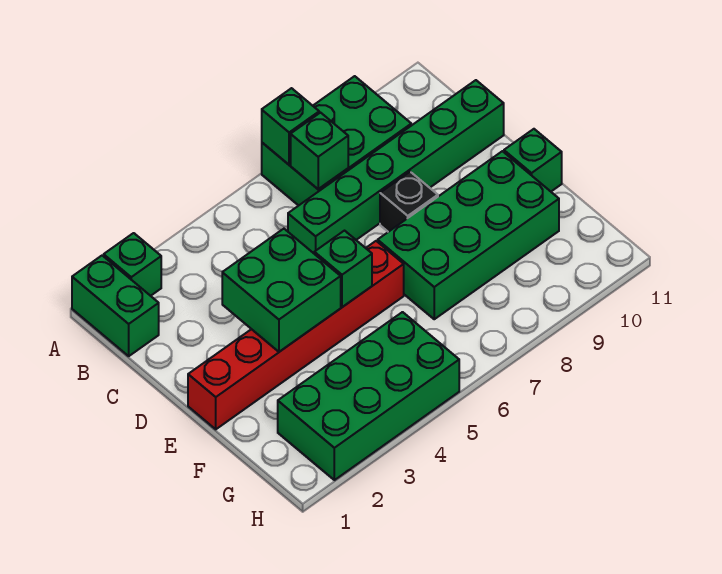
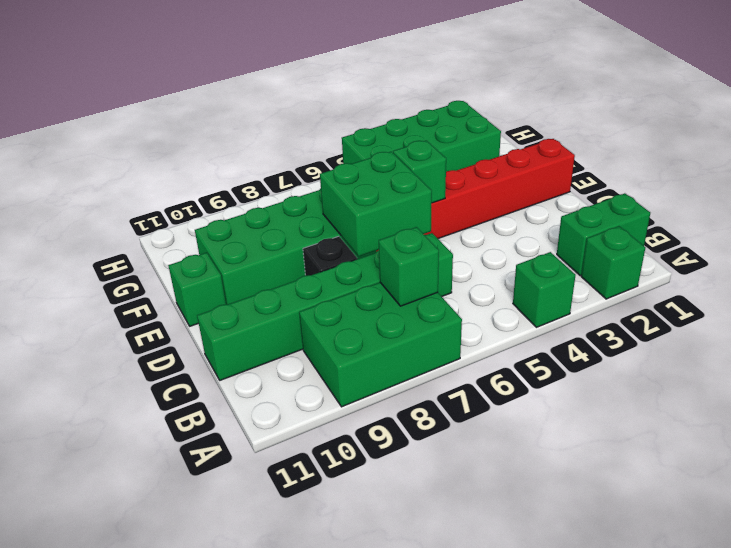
green 1x2 brick [72,256,159,356] -> green 1x2 brick turned to [557,193,650,276]
green 1x1 brick [262,88,319,165] -> green 1x1 brick moved to [513,252,575,327]
green 2x2 brick [222,229,341,352] -> green 2x2 brick moved to [320,152,432,256]

